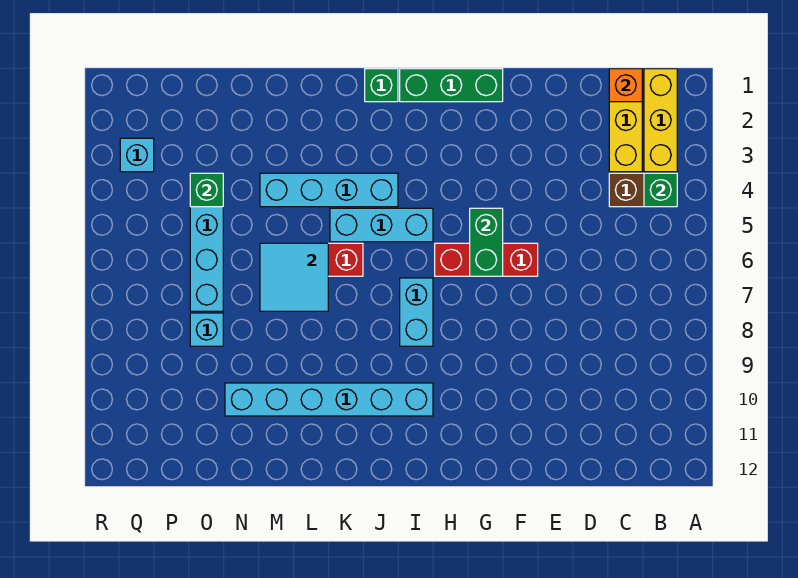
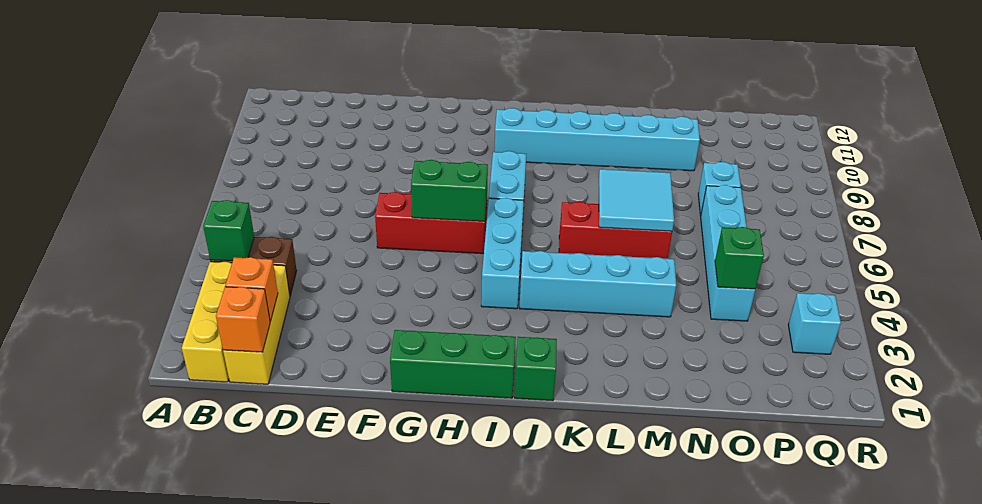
none -> orange 1x1 brick [225,257,278,321]
green 1x2 brick [470,208,503,276] -> green 1x2 brick turned to [411,160,488,221]
cyan 1x3 brick [330,208,433,242] -> cyan 1x3 brick turned to [481,198,524,309]

